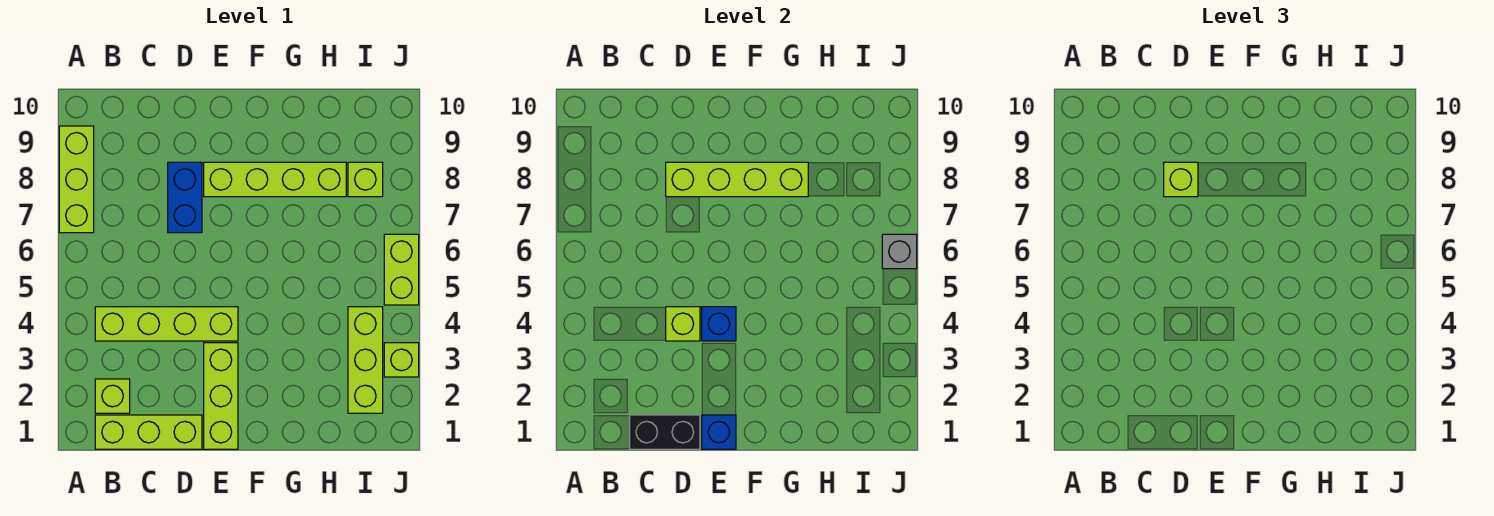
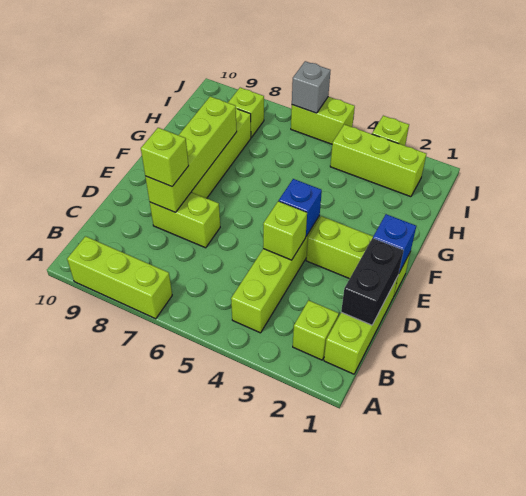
blue 1x2 brick [168,162,202,233] -> lime 1x2 brick [150,192,220,248]

